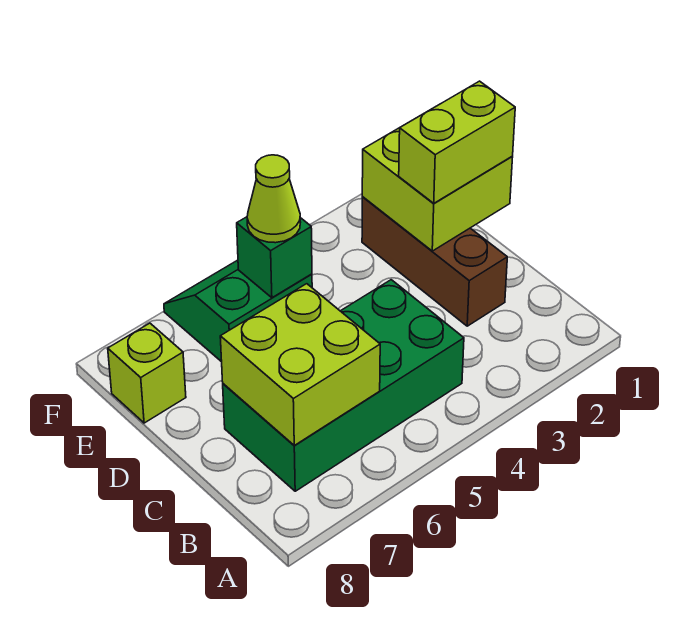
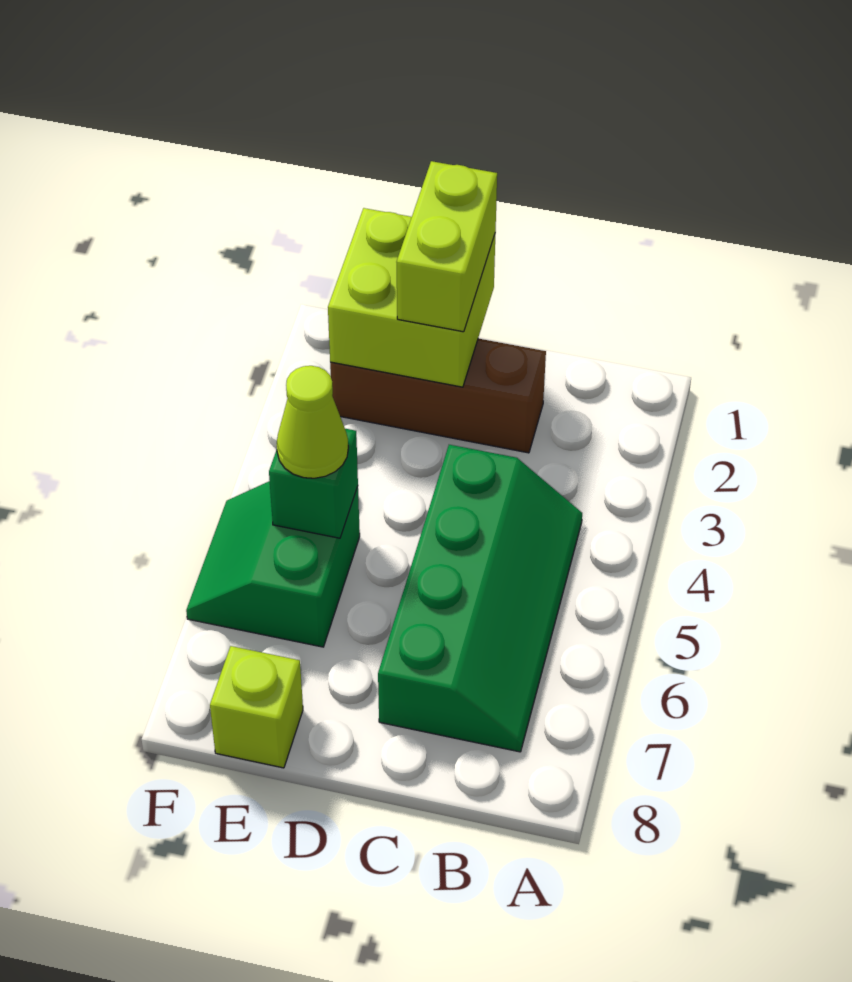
green 2x4 brick [223,280,464,491] -> green 2x4 slope [378,445,582,752]
lime 2x2 brick [220,284,380,445] -> none

